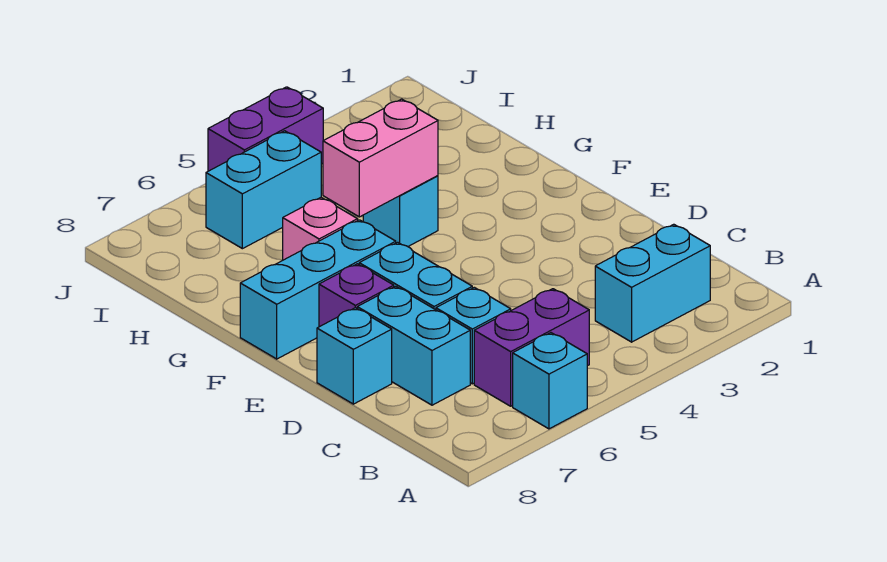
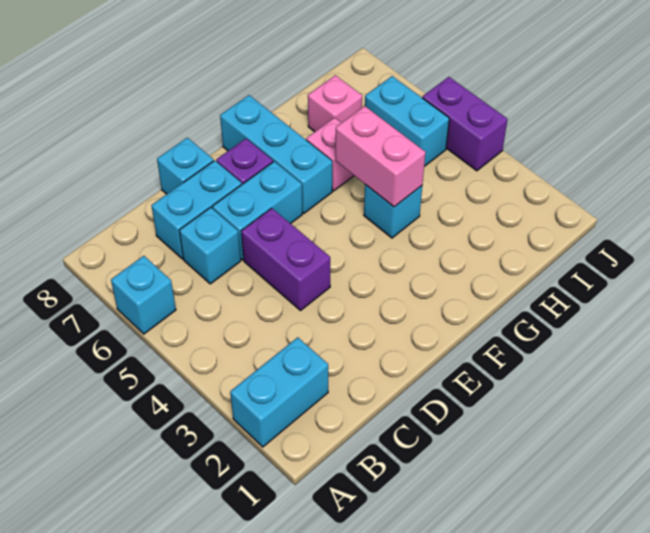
cyan 1x2 brick [595,224,710,342] -> cyan 1x2 brick turned to [230,337,328,447]
purple 1x2 brick [474,289,589,406] -> purple 1x2 brick moved to [241,208,330,310]
none -> pink 1x1 brick [308,75,362,132]

